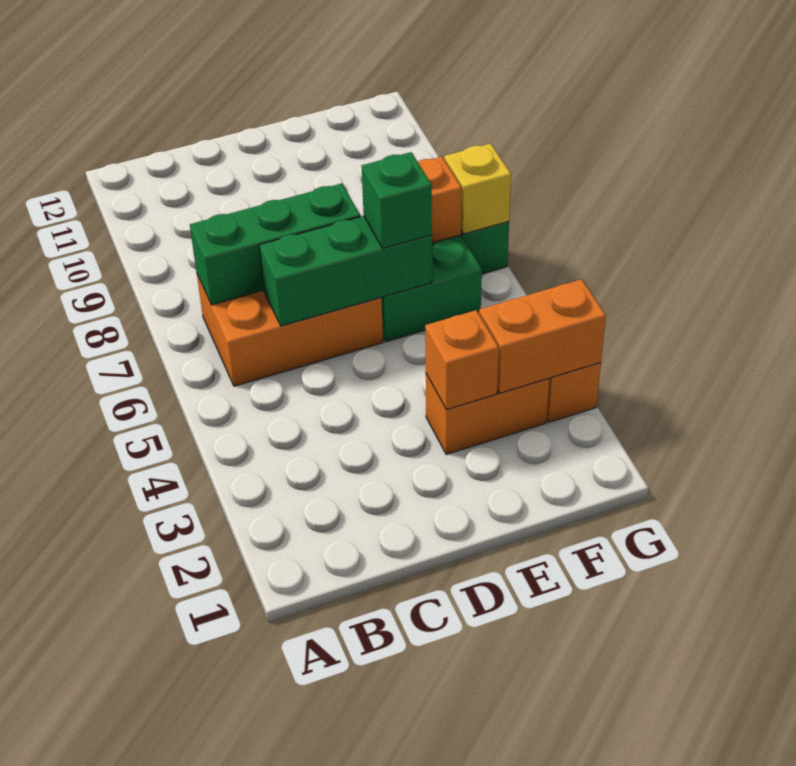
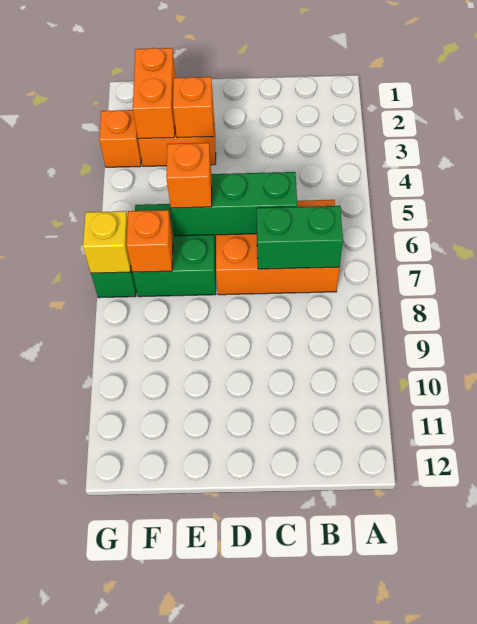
green 1x3 brick [190,183,360,305] -> green 1x2 brick [257,206,343,269]
green 1x1 brick [362,152,432,249] -> orange 1x1 brick [166,143,212,208]
orange 1x2 brick [479,279,606,393] -> orange 1x2 brick turned to [133,48,176,139]

